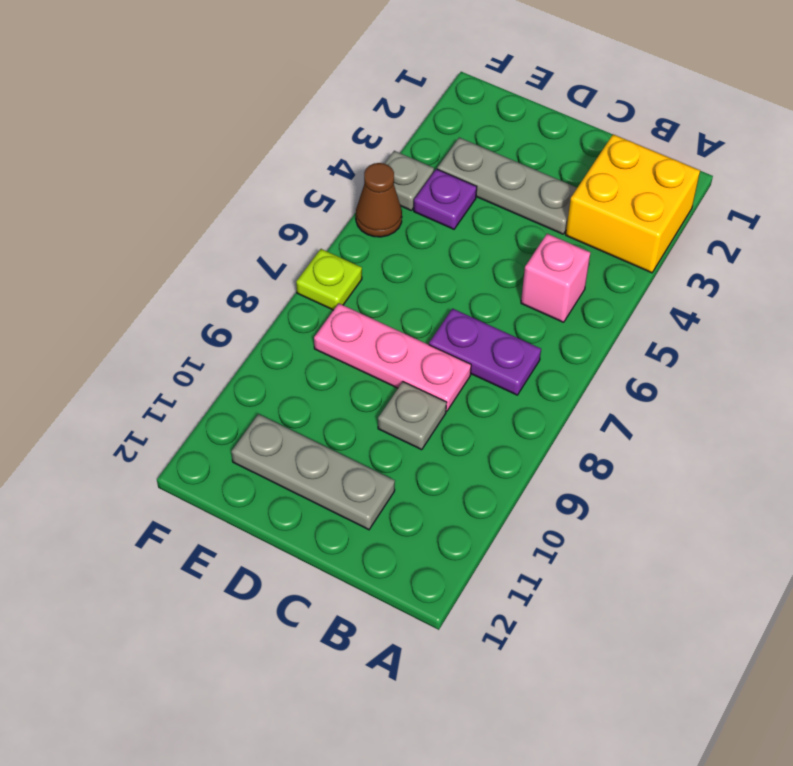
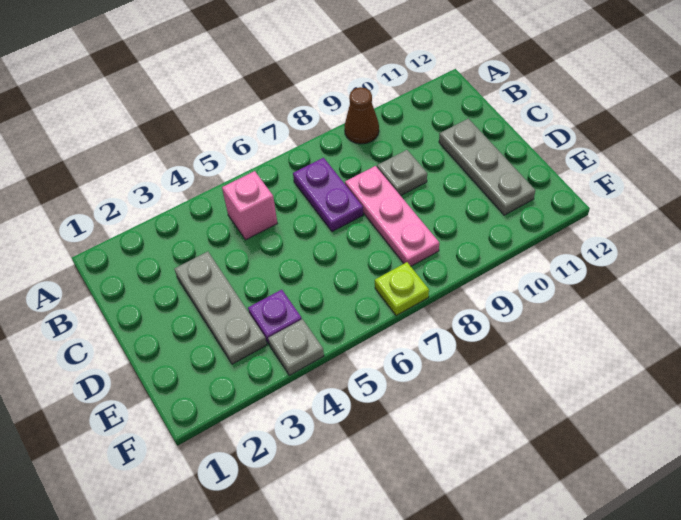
yellow 2x2 brick [566,134,700,273] -> none
brown 1x1 cone [356,163,402,237] -> brown 1x1 cone moved to [344,87,379,144]

